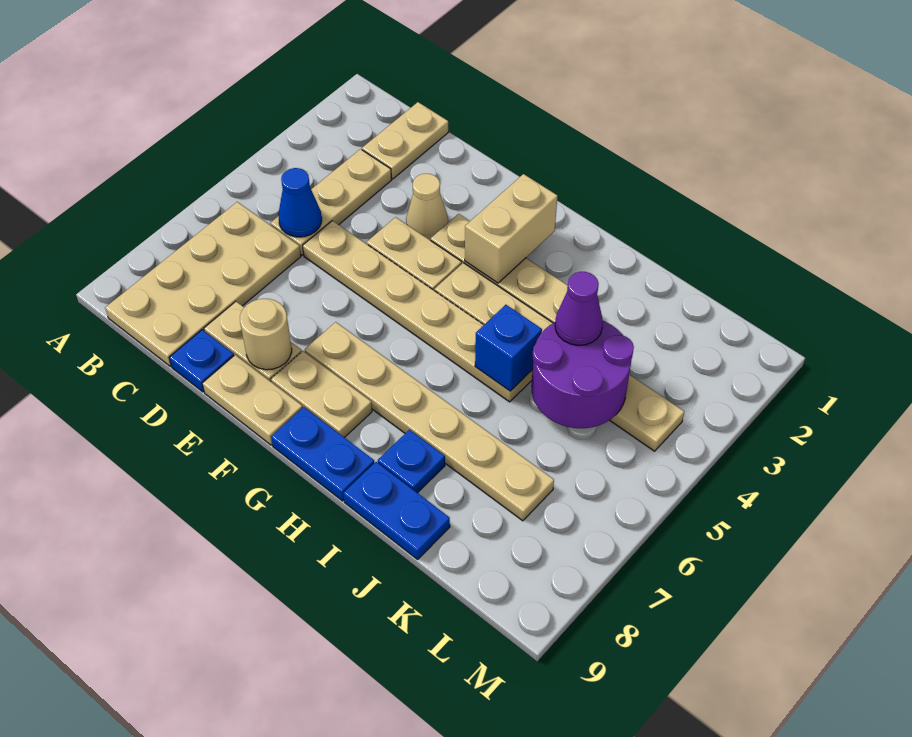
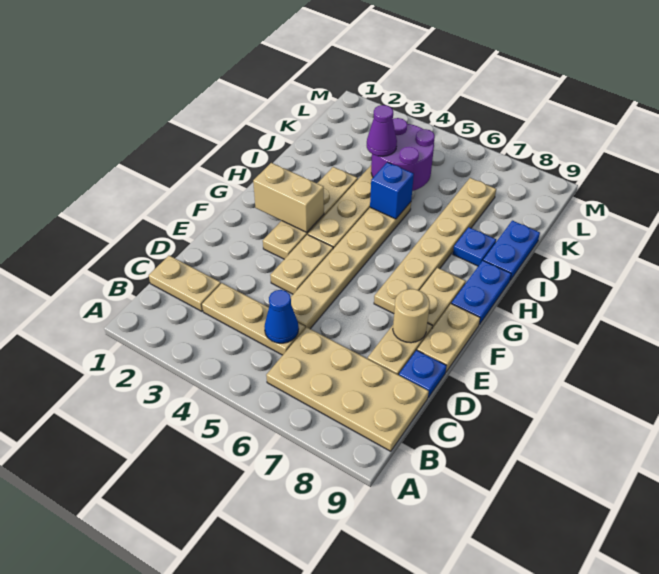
tan 1x1 cone [406,174,448,240] -> none

